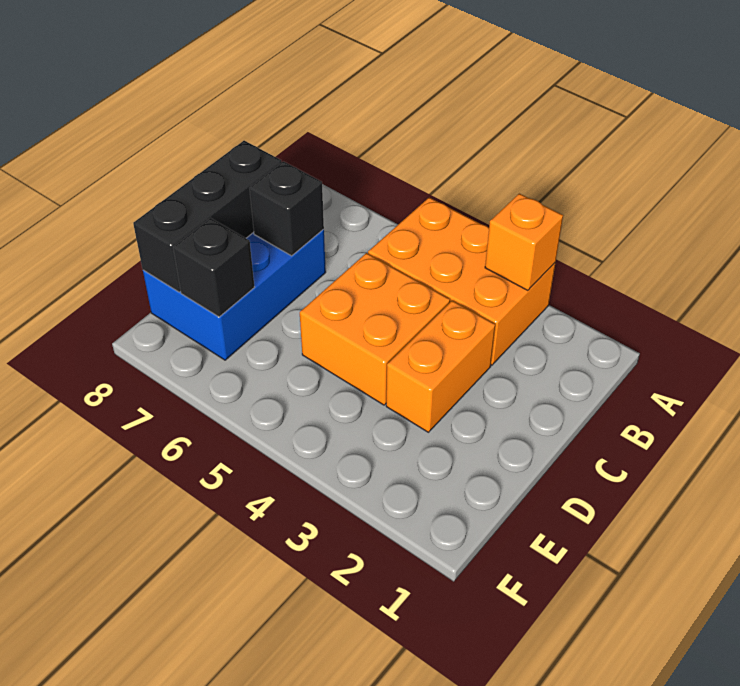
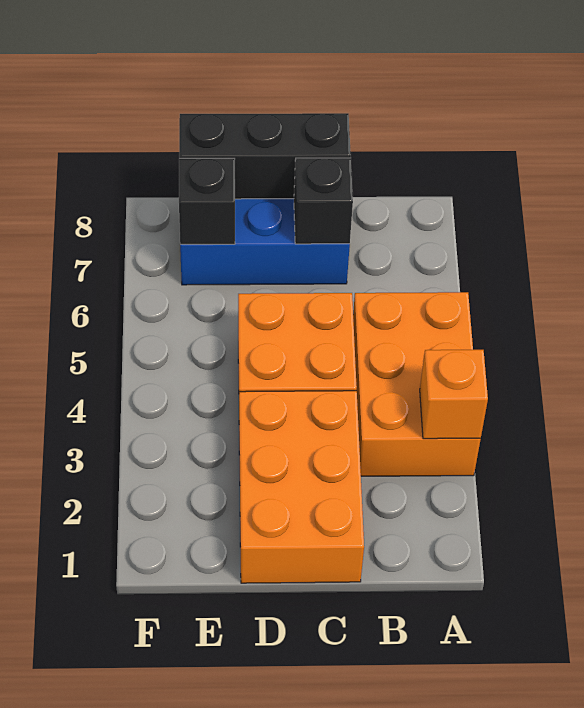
orange 1x2 brick [386,300,495,432] -> orange 2x3 brick [239,391,364,583]

